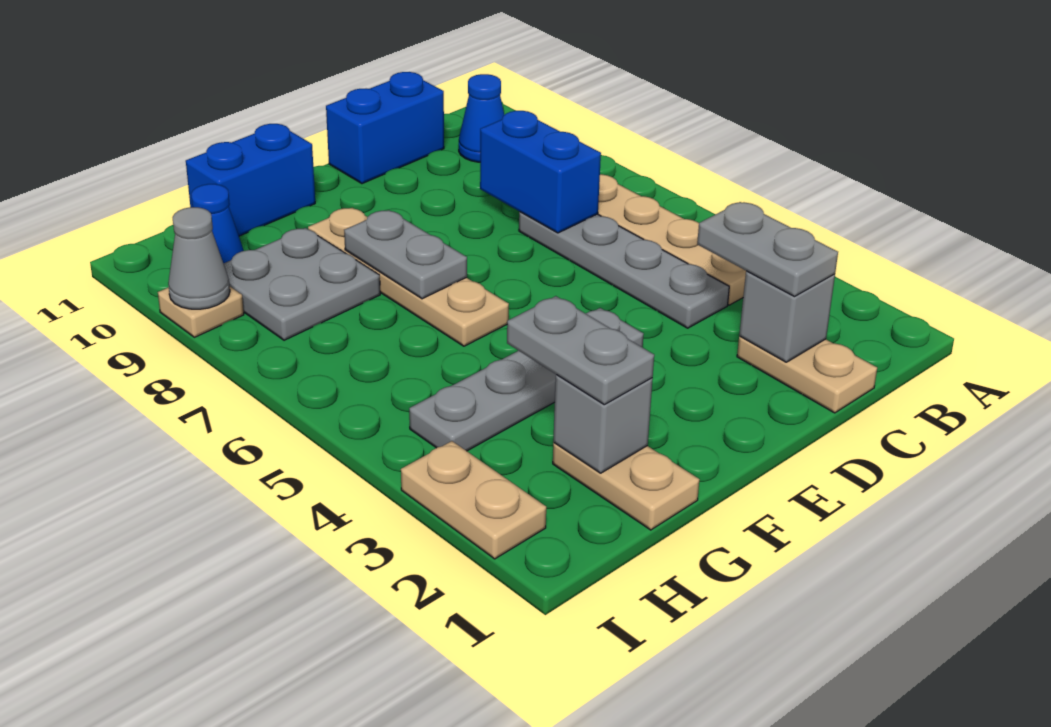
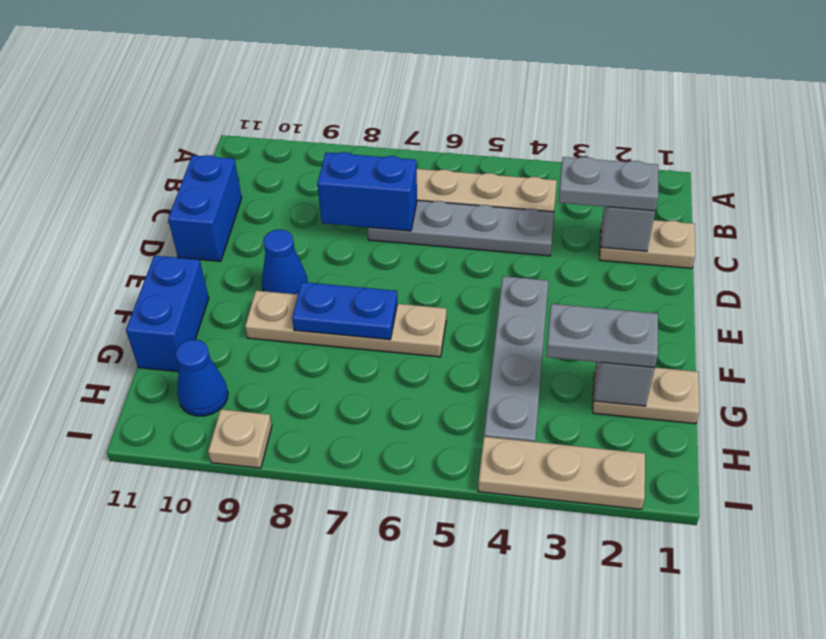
blue 1x1 cone [459,74,504,162] -> blue 1x1 cone moved to [262,230,308,294]
grey 1x2 plate [344,210,467,299] -> blue 1x2 plate [292,282,398,340]
grey 2x2 plate [224,228,380,340] -> none
tan 1x2 plate [401,441,546,559] -> tan 1x3 plate [478,437,645,509]
grey 1x1 cone [168,207,230,309] -> none

